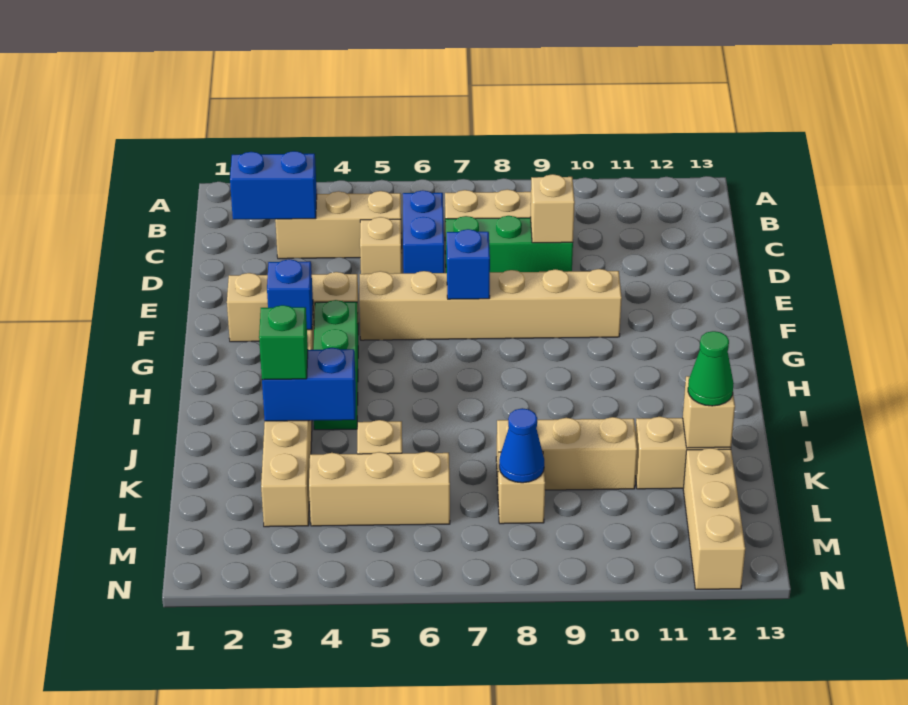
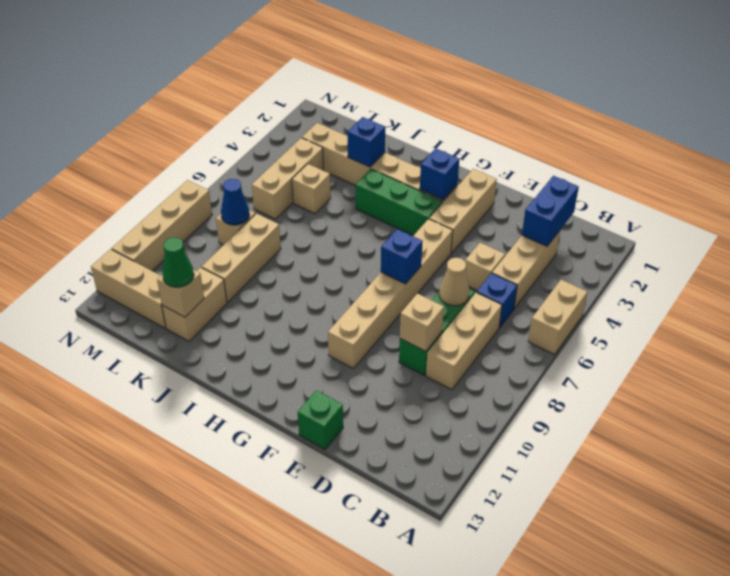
none -> tan 1x2 brick [528,280,587,355]
blue 1x2 brick [403,190,444,273] -> blue 1x1 brick [477,273,517,328]
none -> tan 1x1 cone [439,258,469,306]
blue 1x2 brick [262,348,356,421] -> blue 1x1 brick [347,117,385,167]
green 1x1 brick [259,305,308,380] -> green 1x1 brick moved to [298,390,343,449]
none -> tan 1x4 brick [111,180,212,271]

